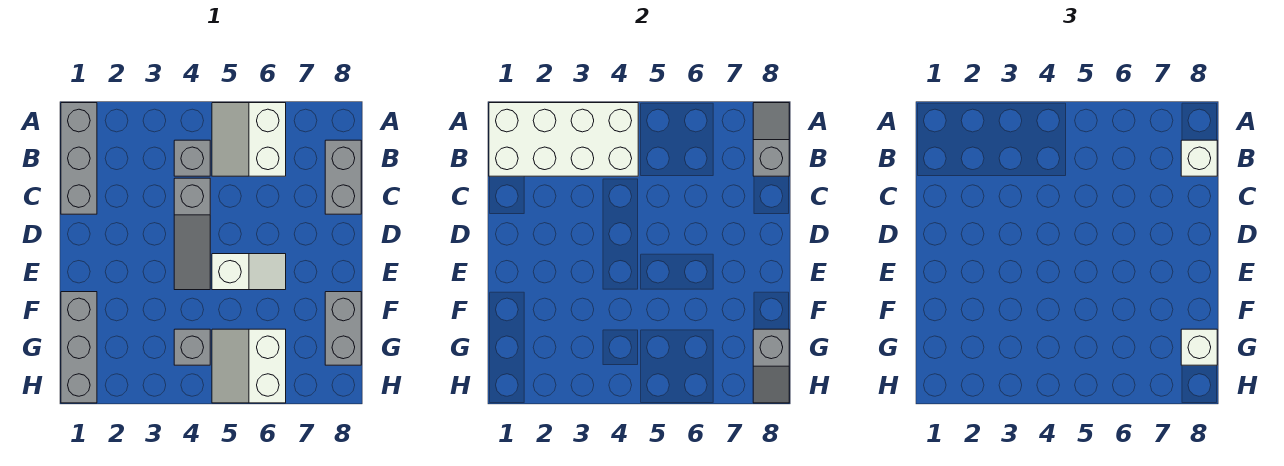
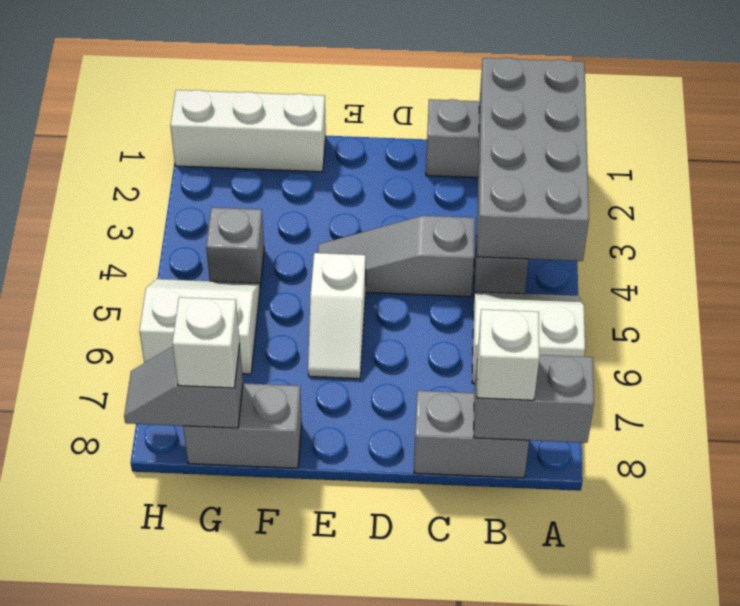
white 2x4 brick [489,103,638,176] -> grey 2x4 brick [477,58,589,261]
grey 1x2 slope [753,103,789,176] -> grey 1x2 brick [474,354,594,443]
grey 1x3 brick [61,292,97,403] -> white 1x3 brick [170,90,326,172]

